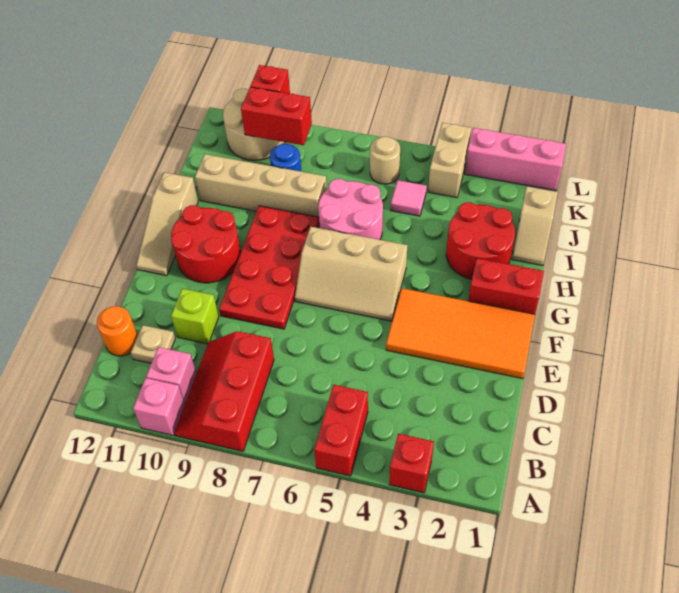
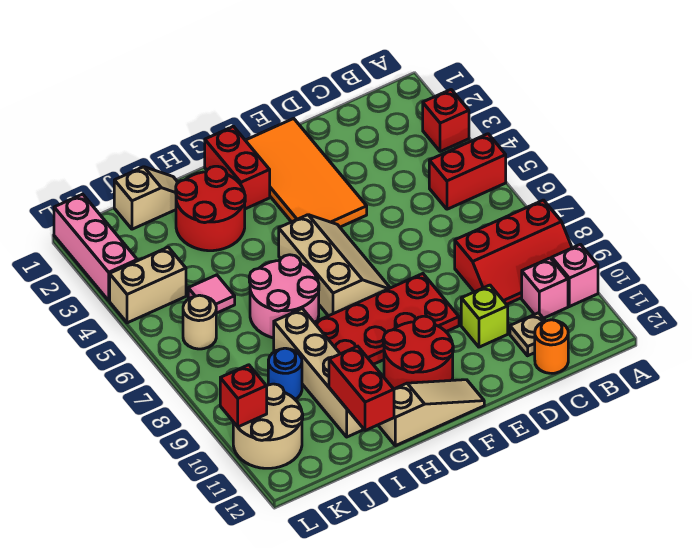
red 1x2 brick [241,87,312,145] -> red 1x2 brick moved to [329,346,394,431]

